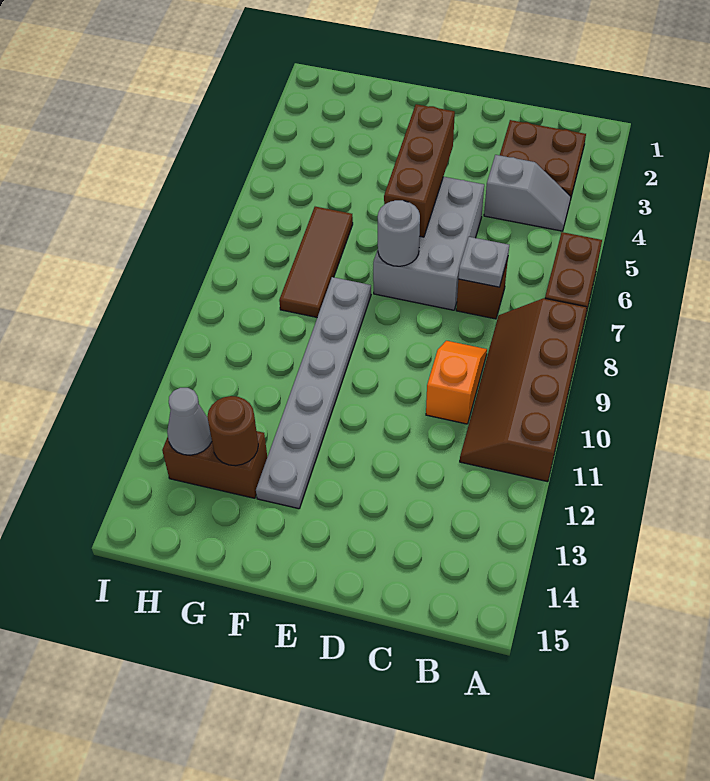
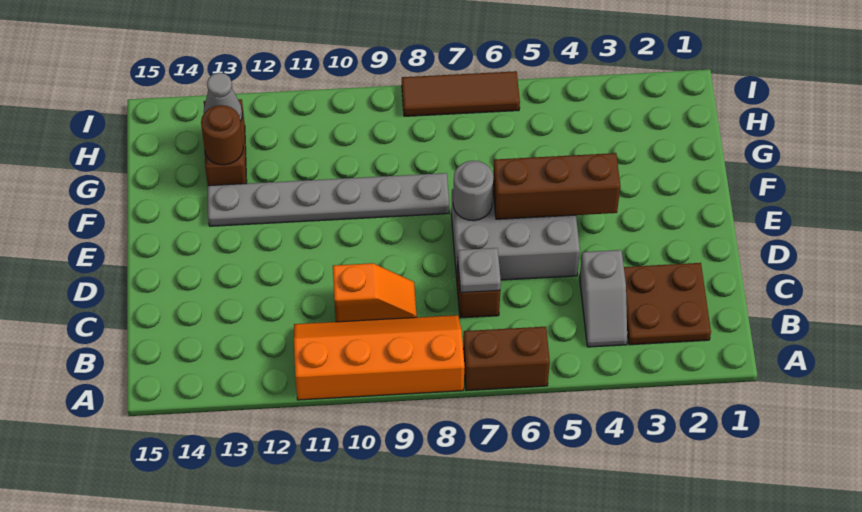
brown 2x4 slope [460,298,587,482] -> orange 2x4 slope [294,315,465,400]
brown 1x3 tile [279,207,353,317] -> brown 1x3 tile moved to [402,71,520,116]

